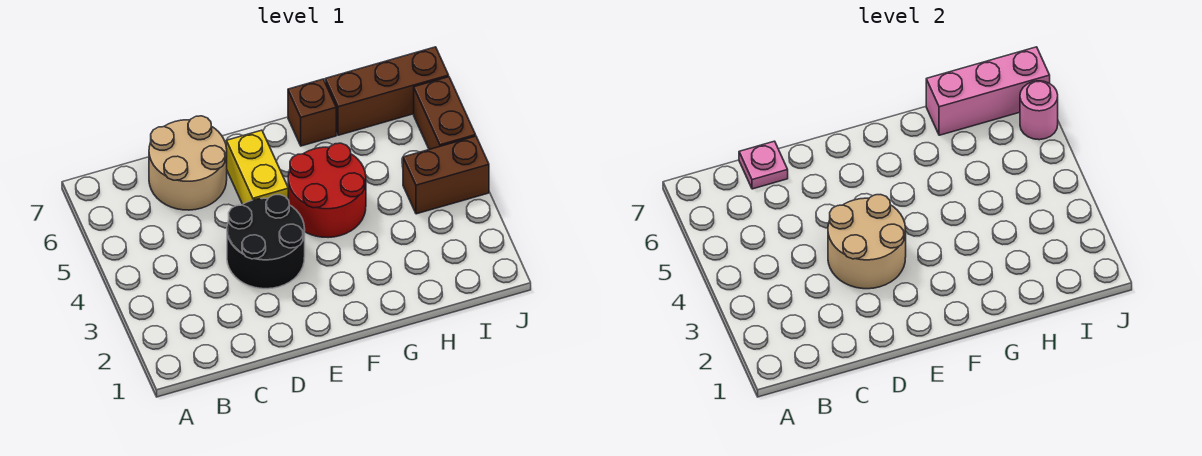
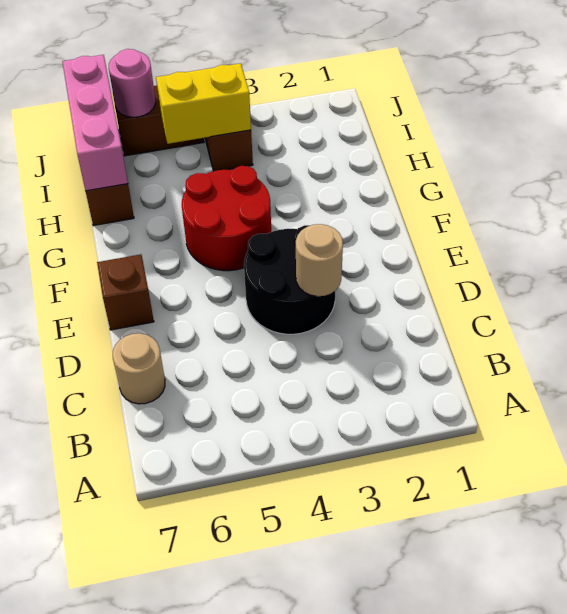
tan 2x2 round brick [149,116,227,210] -> tan 1x1 round brick [113,333,165,404]
pink 1x1 plate [739,141,788,189] -> none
tan 2x2 round brick [828,195,906,289] -> tan 1x1 round brick [296,224,343,296]
yellow 1x2 brick [226,130,288,204] -> yellow 1x2 brick moved to [156,63,251,144]
brown 1x1 brick [288,79,336,146] -> brown 1x1 brick moved to [97,254,154,330]

